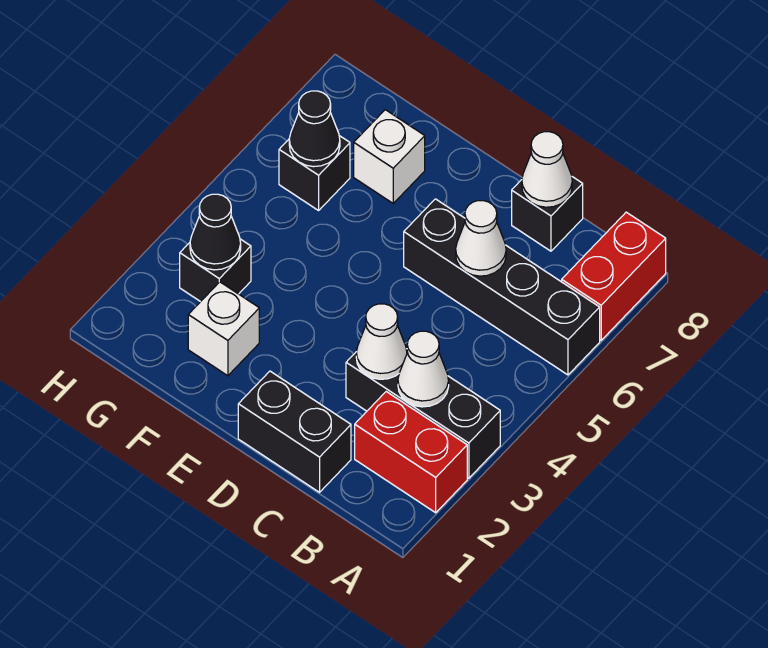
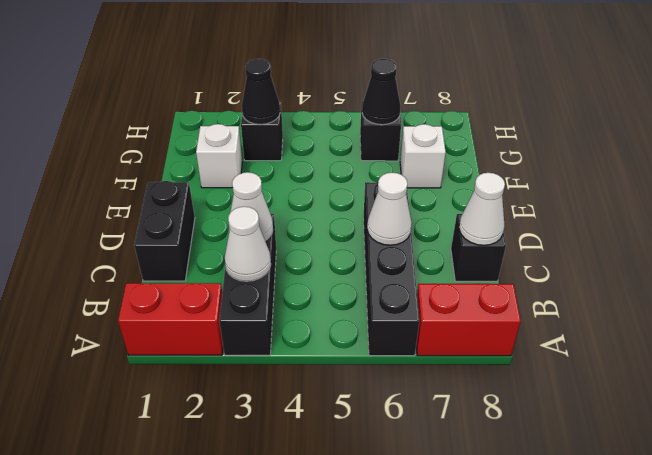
red 1x2 brick [355,392,467,513] -> red 1x2 brick turned to [118,283,223,355]

